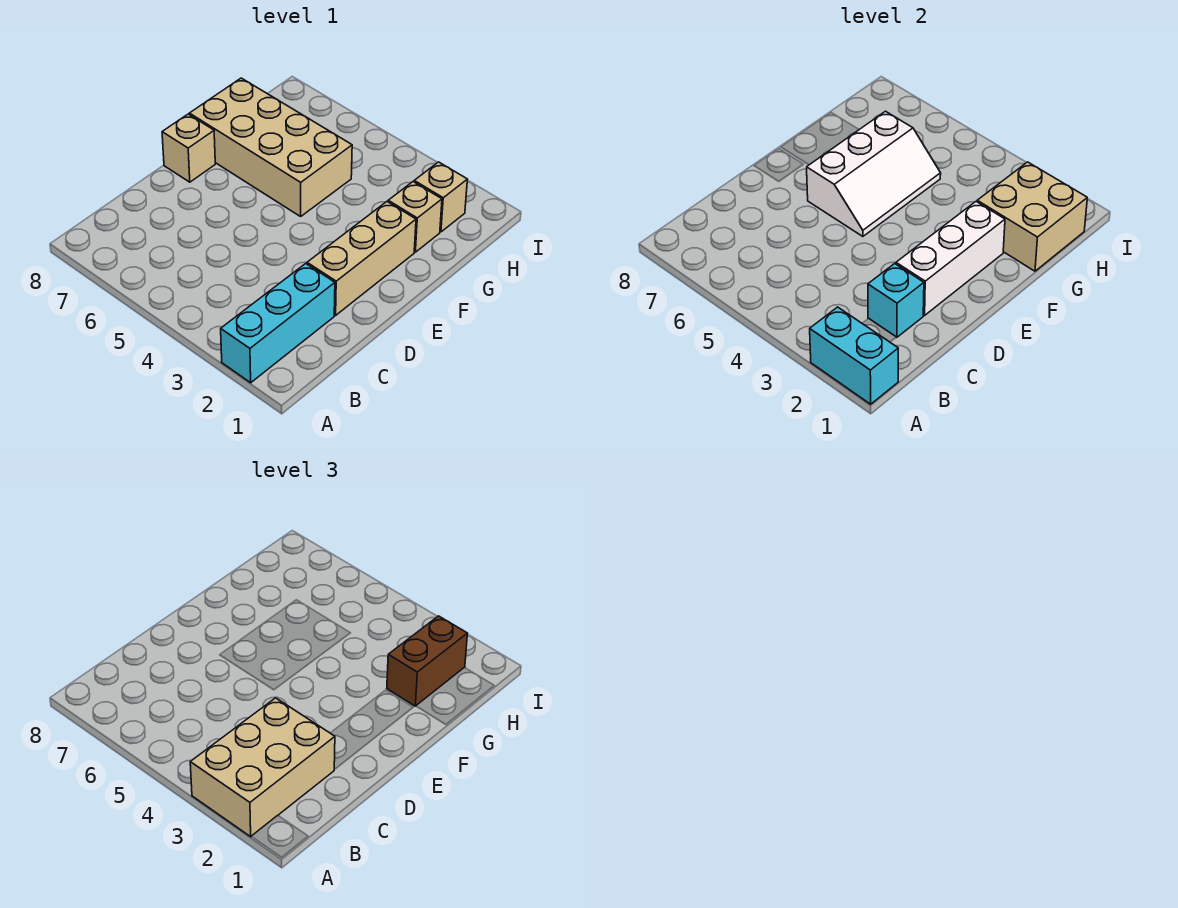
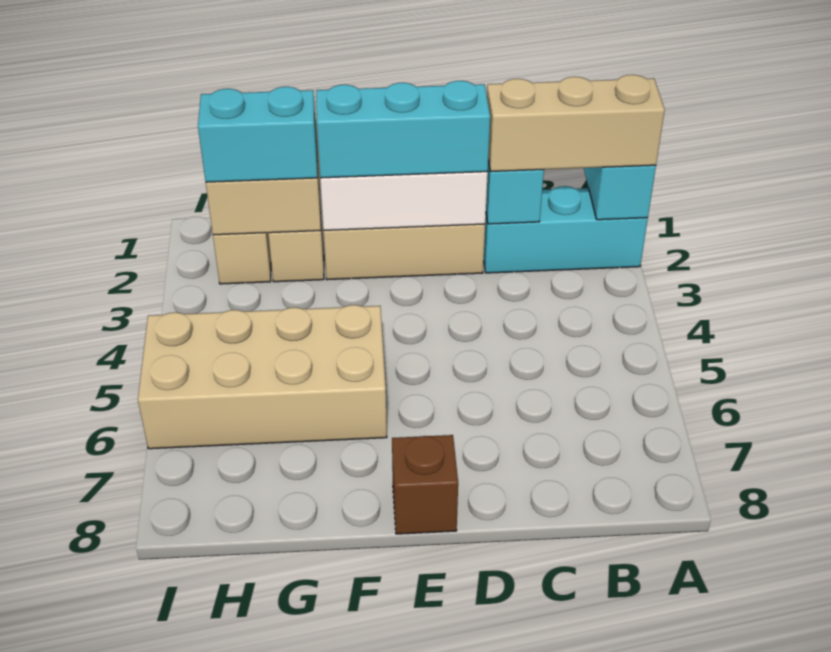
tan 2x3 brick [190,698,335,837] -> tan 1x3 brick [487,75,665,172]
none -> cyan 1x3 brick [316,81,490,178]
white 2x3 slope [807,111,941,236] -> none
tan 1x1 brick [162,114,215,182] -> brown 1x1 brick [392,435,458,534]
tan 2x4 brick [189,78,352,216] -> tan 2x4 brick turned to [138,305,387,449]
brown 1x2 brick [387,616,467,706] -> cyan 1x2 brick [198,87,317,182]

